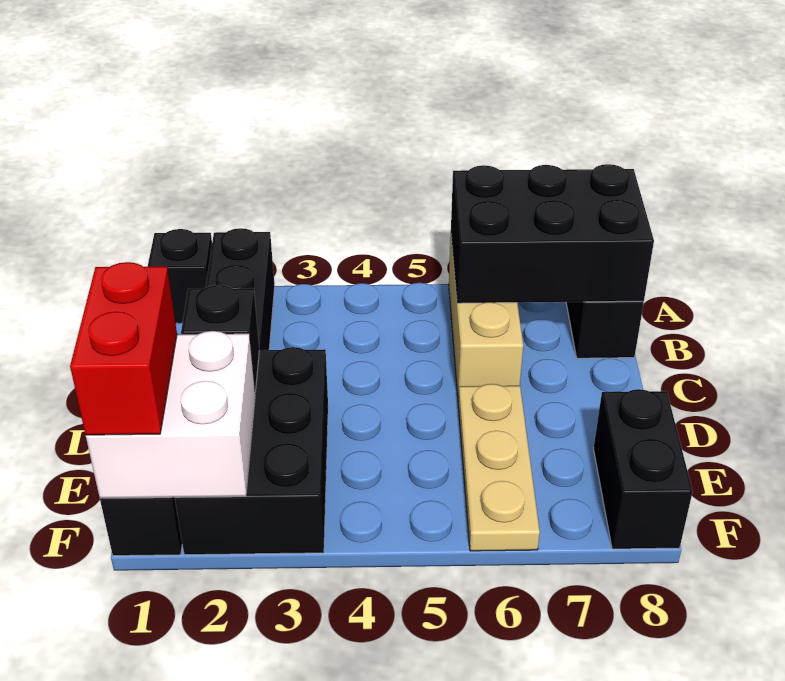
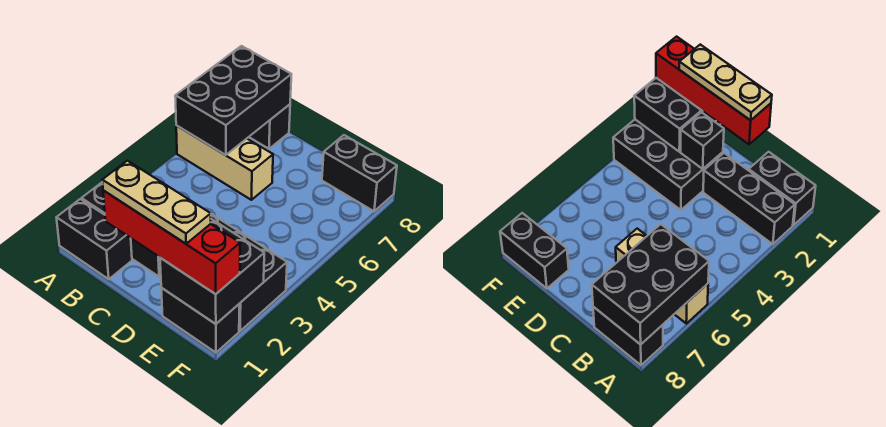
black 1x1 brick [148,229,212,323] -> black 1x2 brick [56,199,132,279]
tan 1x3 plate [458,384,540,551] -> tan 1x3 plate moved to [102,161,211,244]
white 2x2 brick [86,331,255,498] -> black 2x2 brick [160,219,264,324]
red 1x2 brick [70,262,177,435] -> red 1x4 brick [103,190,240,294]

